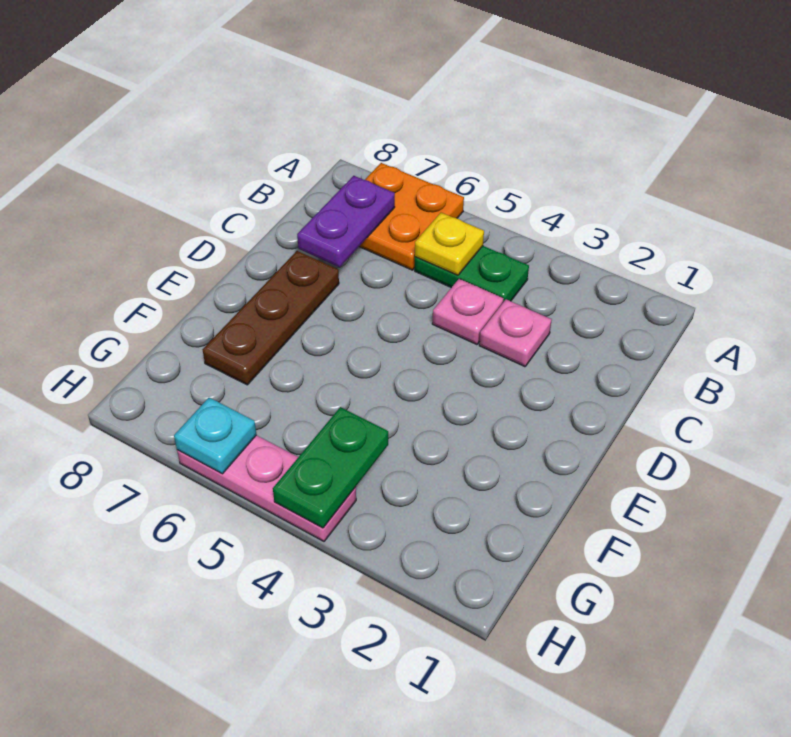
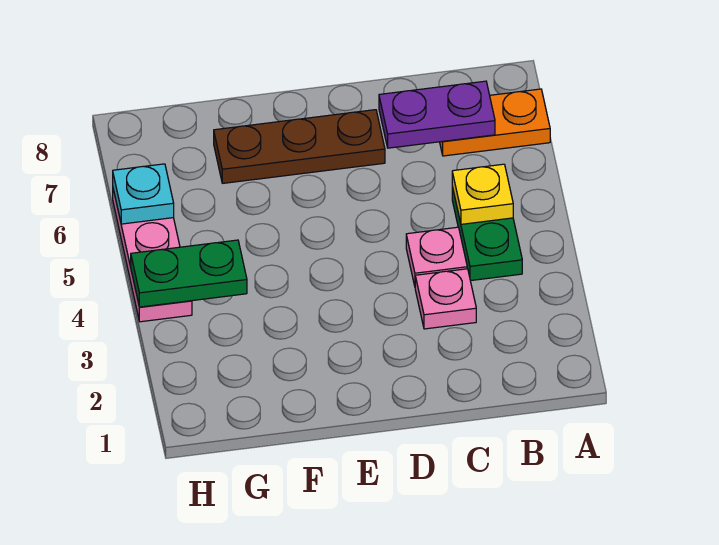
orange 2x2 plate [359,163,464,270] -> orange 1x2 plate [440,89,550,156]

